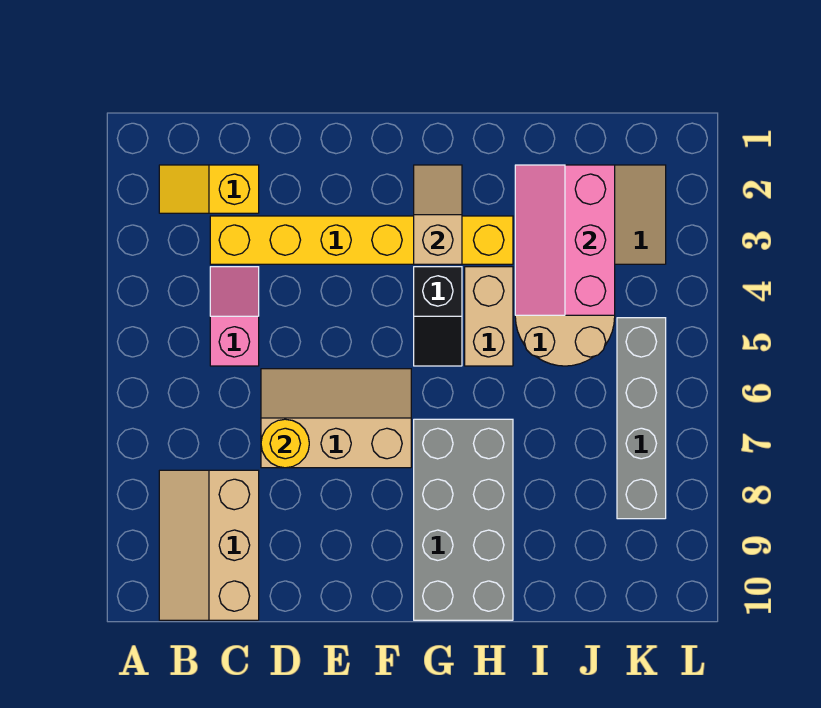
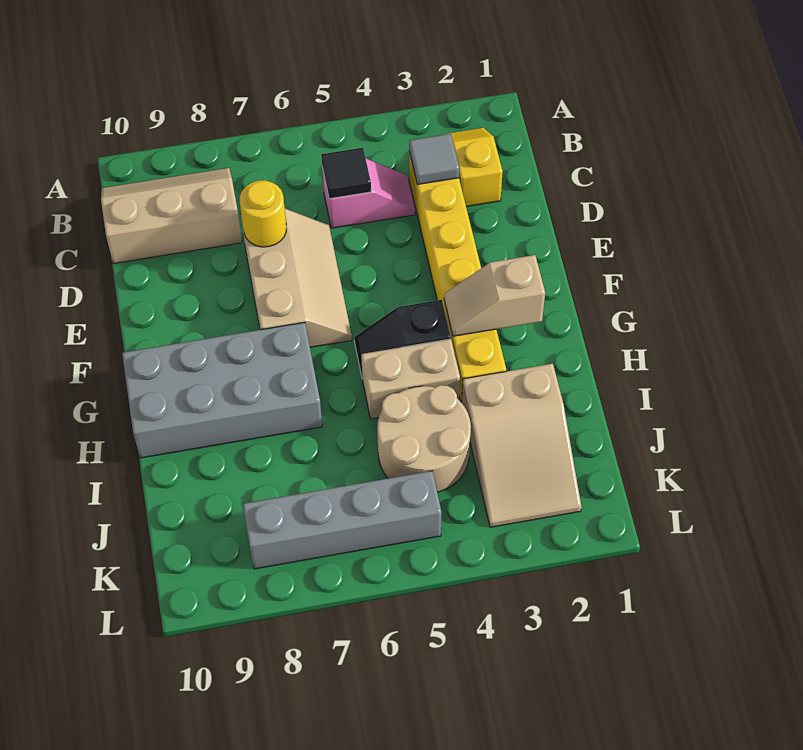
none -> grey 1x1 tile [409,134,459,184]
none -> black 1x1 tile [321,148,371,199]
tan 1x2 slope [414,165,462,264] -> tan 1x2 slope turned to [444,255,545,336]
pink 2x3 slope [515,165,615,315] -> none

